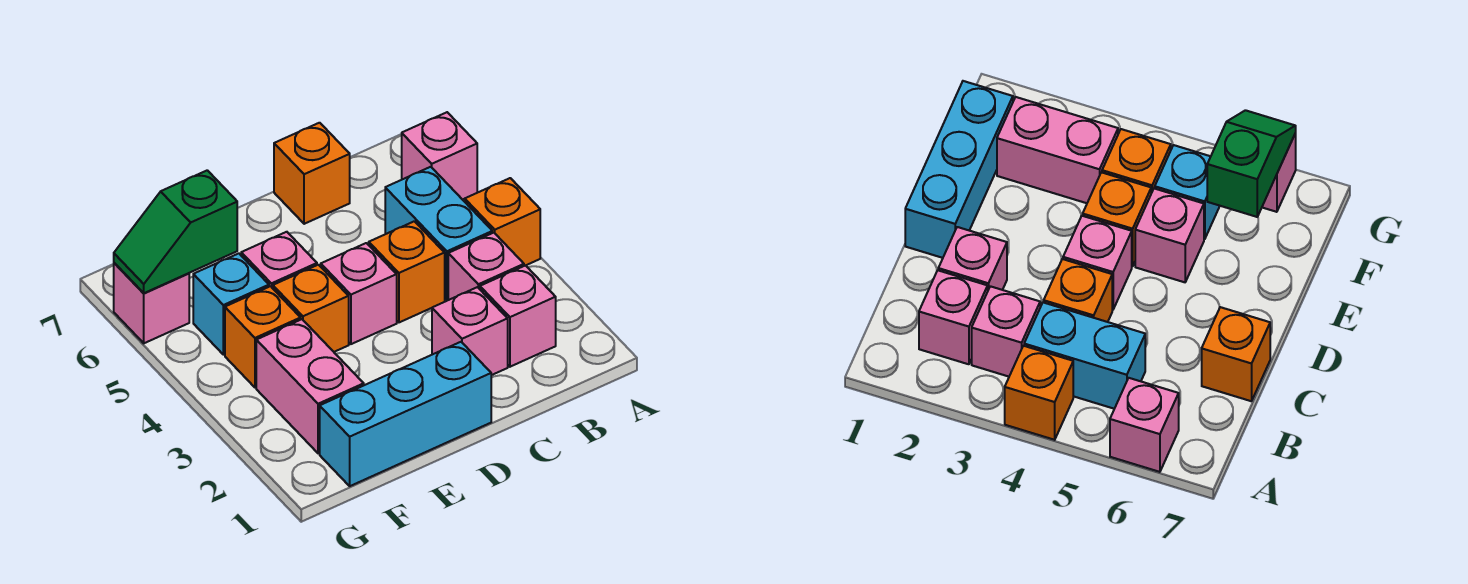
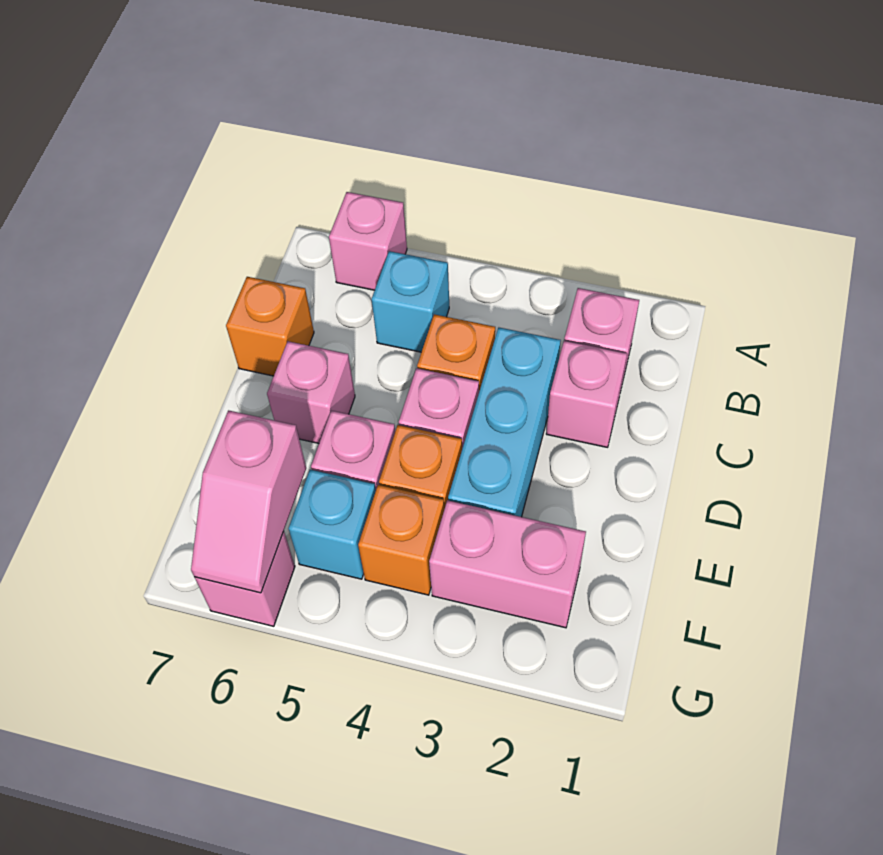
orange 1x1 brick [464,178,540,266] -> none
pink 1x1 brick [448,233,524,300] -> pink 1x1 brick moved to [267,341,355,443]
cyan 1x2 brick [385,167,492,301] -> cyan 1x1 brick [372,251,449,352]
cyan 1x3 brick [320,342,491,486] -> cyan 1x3 brick moved to [448,328,561,517]
green 1x2 slope [114,170,237,293] -> pink 1x2 slope [191,410,306,593]

